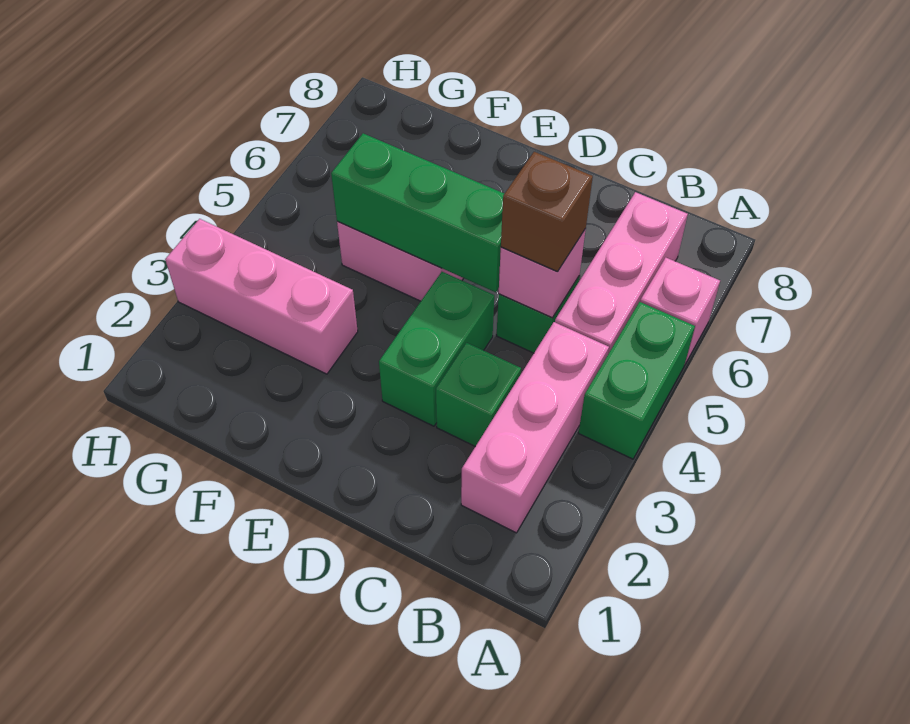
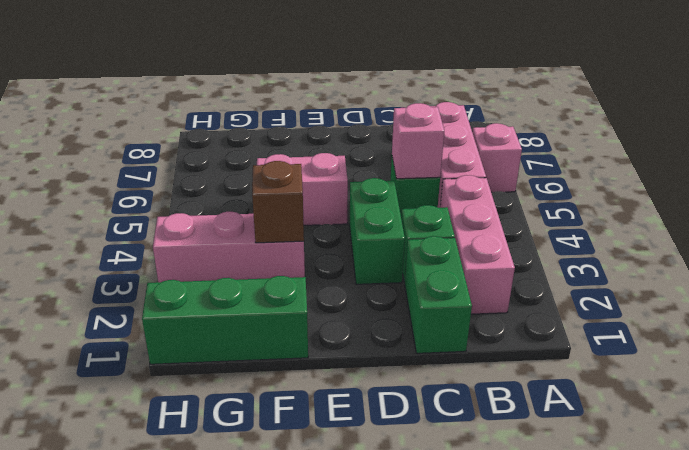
green 1x2 brick [578,302,695,459] -> green 1x2 brick moved to [405,236,472,353]
brown 1x1 brick [501,152,593,272] -> brown 1x1 brick moved to [252,161,304,243]
green 1x3 brick [331,133,504,292] -> green 1x3 brick moved to [142,276,308,364]

